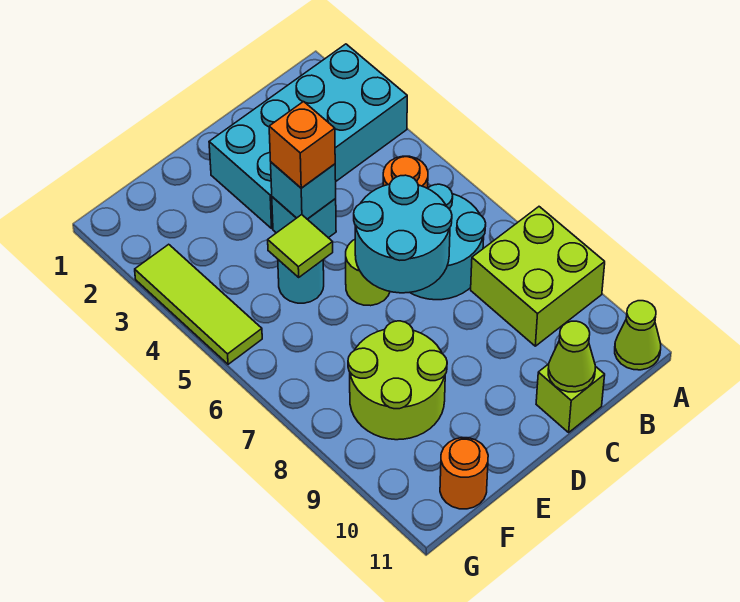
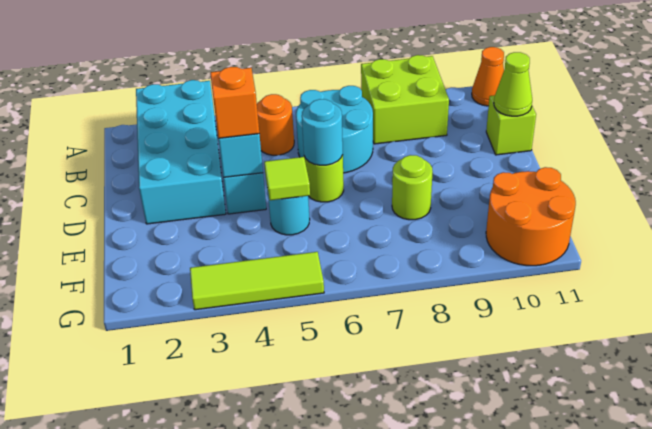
lime 1x1 cone [615,301,661,370] -> orange 1x1 cone [472,47,504,106]
cyan 2x2 round brick [354,175,452,293] -> cyan 1x1 round brick [302,99,343,165]
lime 2x2 round brick [348,321,447,440] -> lime 1x1 round brick [392,155,433,220]
orange 1x1 round brick [440,438,488,509] -> orange 2x2 round brick [486,167,576,266]

